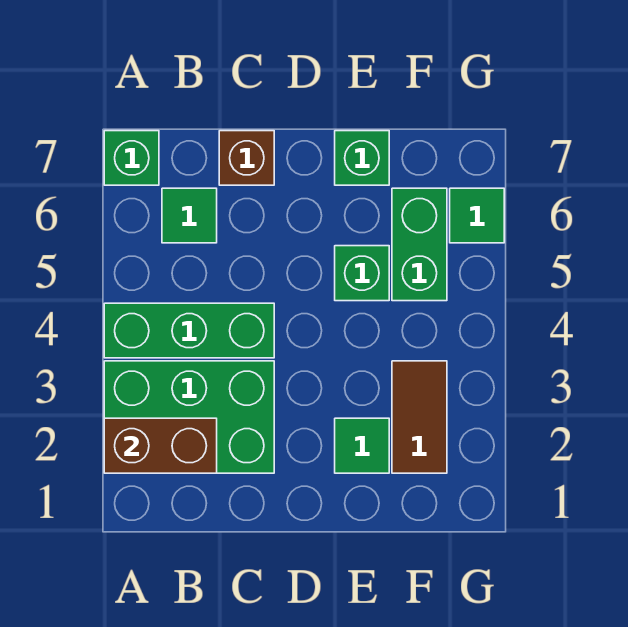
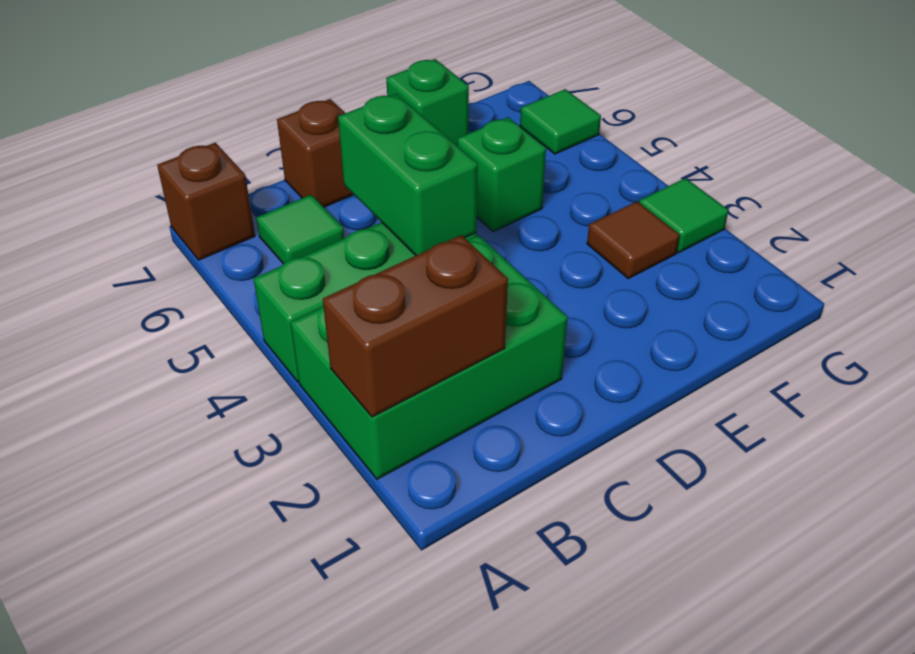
green 1x1 brick [104,131,159,185] -> brown 1x1 brick [157,143,255,260]
green 1x1 tile [335,418,389,473] -> green 1x1 tile moved to [639,178,729,253]
brown 1x2 tile [392,361,447,473] -> brown 1x1 tile [587,201,680,279]
green 1x2 brick [392,188,447,301] -> green 1x2 brick moved to [338,94,478,255]

